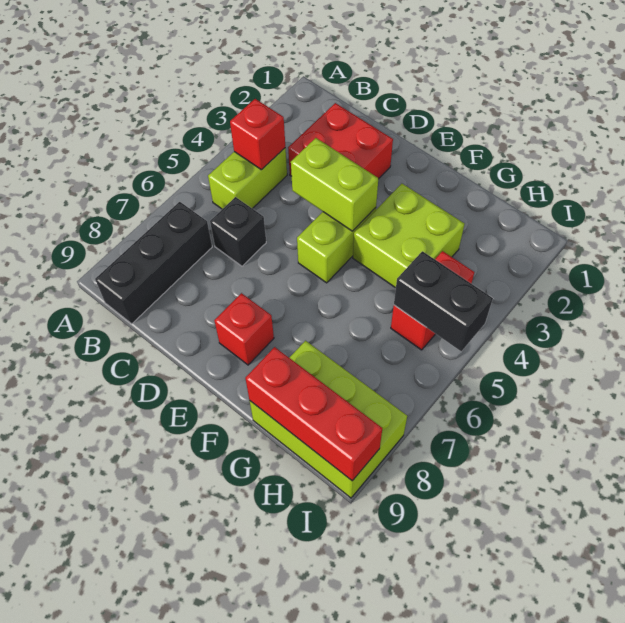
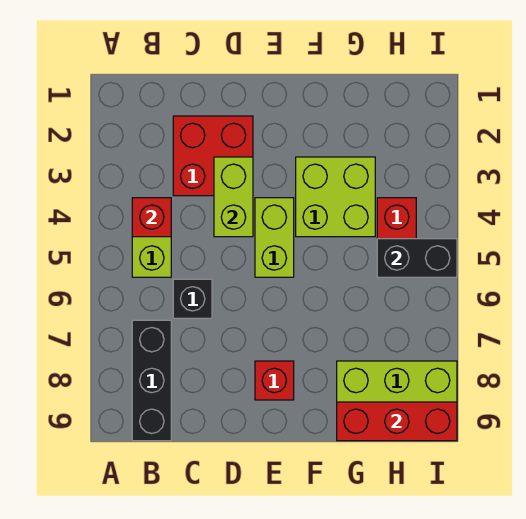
lime 1x2 brick [291,138,378,231] -> lime 1x2 brick turned to [214,157,253,237]

